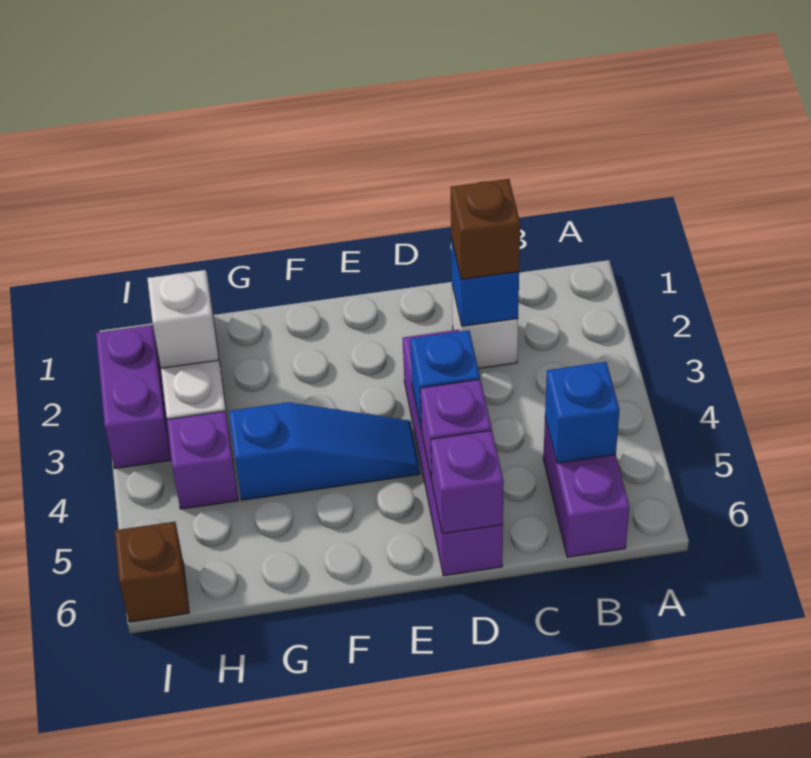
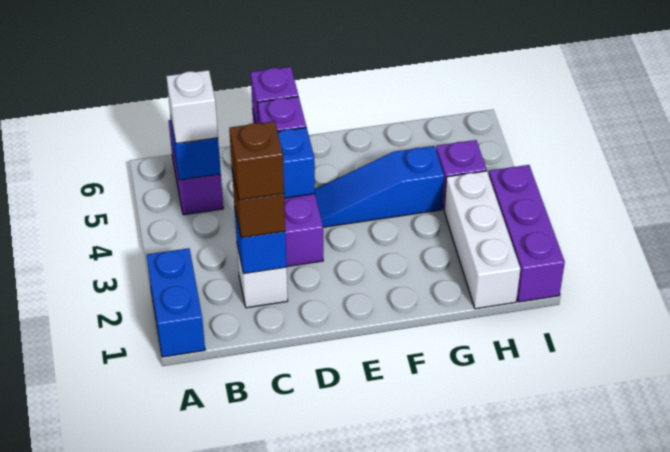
none -> blue 1x2 brick [147,248,205,357]
white 1x1 brick [147,270,219,368] -> white 1x1 brick moved to [166,70,218,144]
purple 1x2 brick [96,325,171,469] -> purple 1x3 brick [489,165,565,302]
brown 1x1 brick [115,522,189,622] -> brown 1x1 brick moved to [229,121,284,200]

